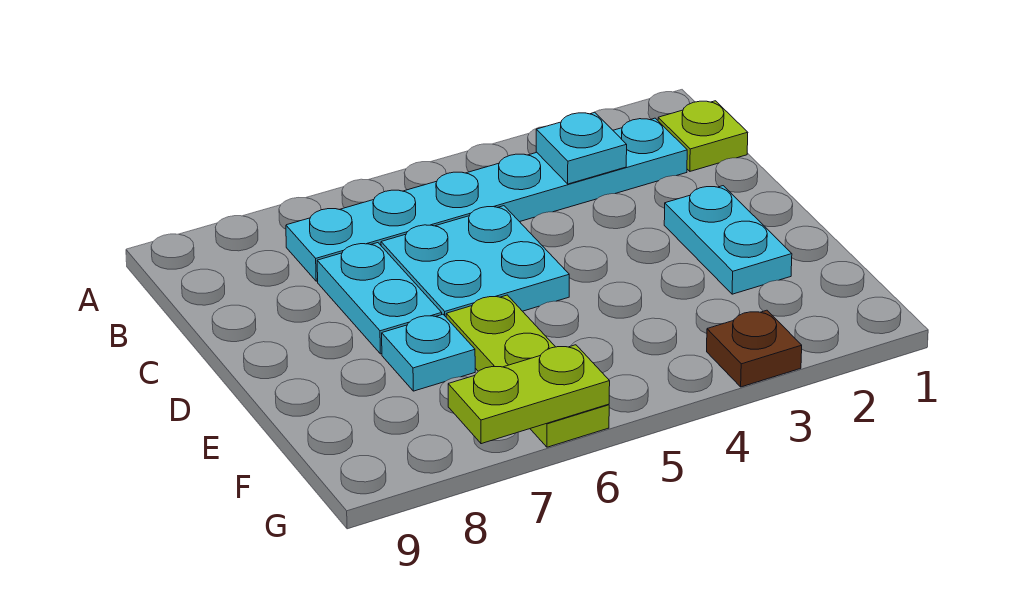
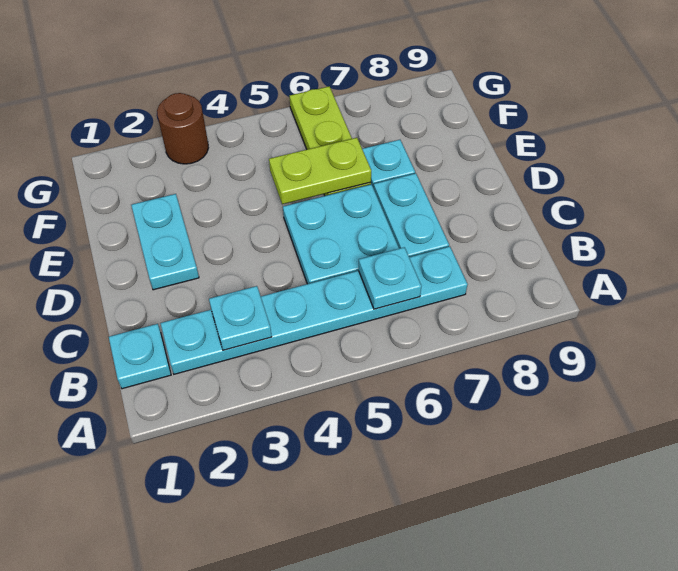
lime 1x1 plate [658,101,748,171] -> cyan 1x1 plate [109,324,171,389]
none -> cyan 1x1 plate [358,247,421,309]
brown 1x1 plate [707,310,802,387] -> brown 1x1 round brick [157,93,208,164]
lime 1x2 plate [448,345,610,444] -> lime 1x2 plate moved to [269,138,371,204]

